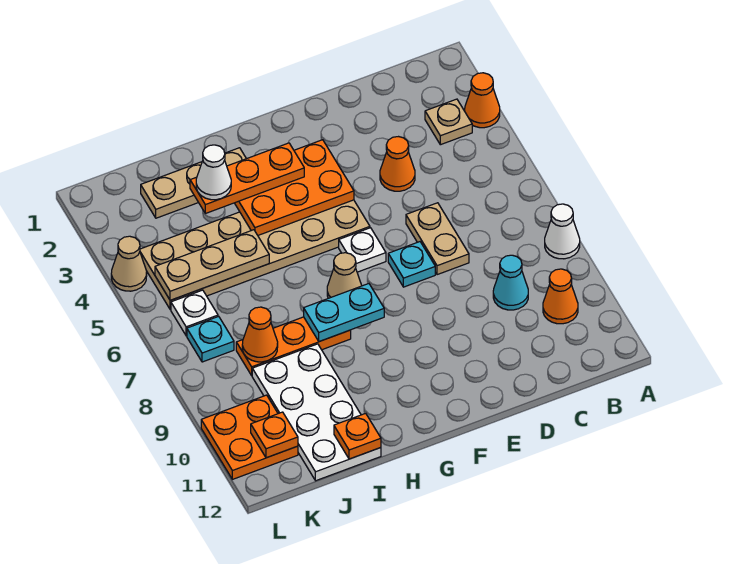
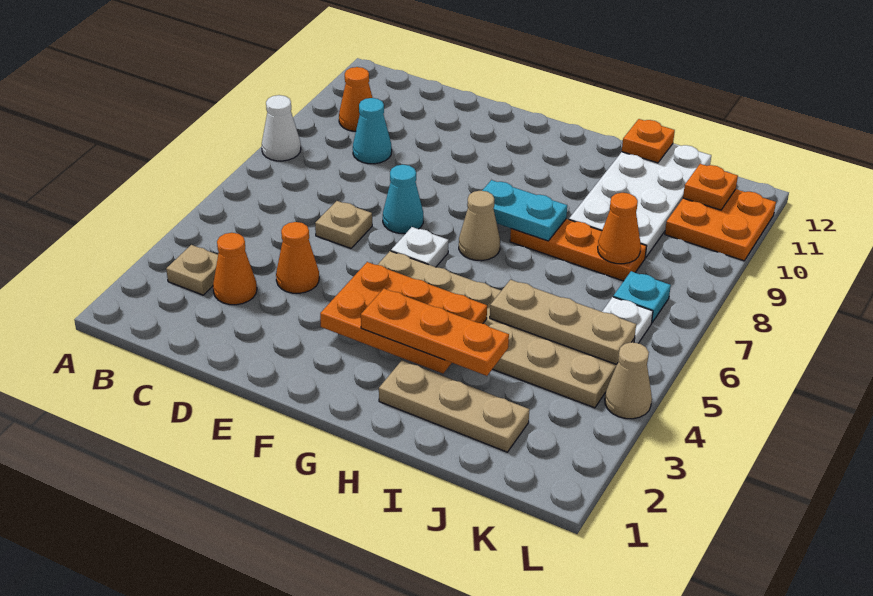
orange 1x1 cone [465,73,500,128] -> orange 1x1 cone moved to [213,233,257,305]
tan 1x2 plate [406,203,469,275] -> tan 1x1 plate [315,201,372,248]
cyan 1x1 plate [388,242,435,287] -> cyan 1x1 cone [383,165,423,234]
white 1x1 cone [196,145,231,200] -> none

